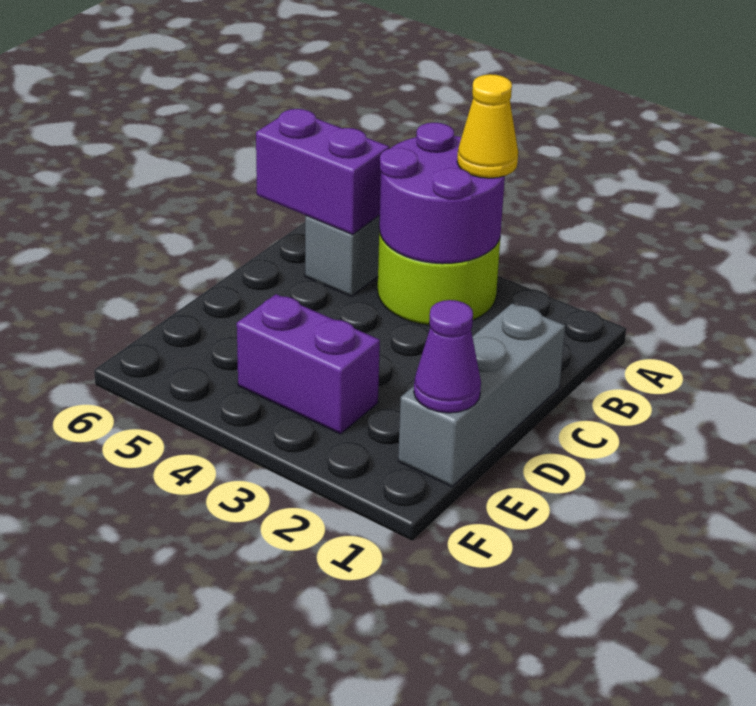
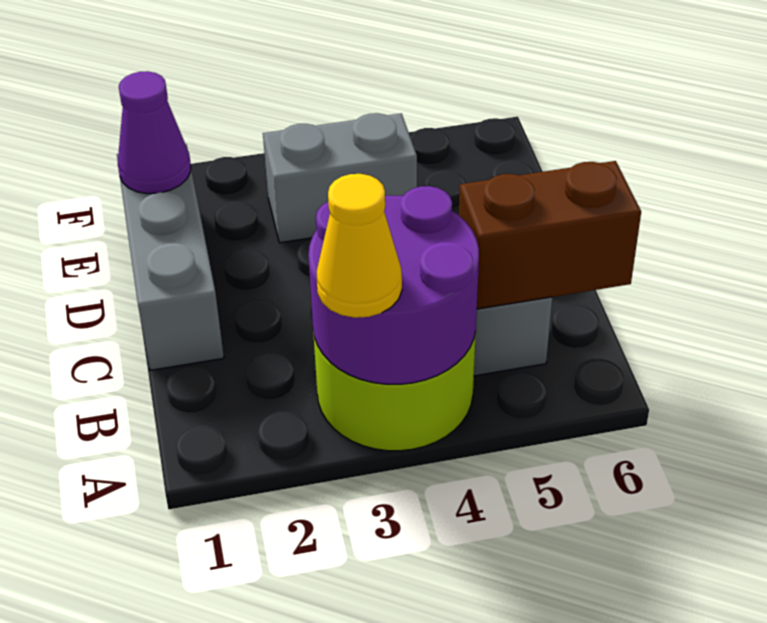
purple 1x2 brick [256,109,389,235] -> brown 1x2 brick [459,161,641,309]
purple 1x2 brick [237,294,380,434] -> grey 1x2 brick [263,113,417,243]

